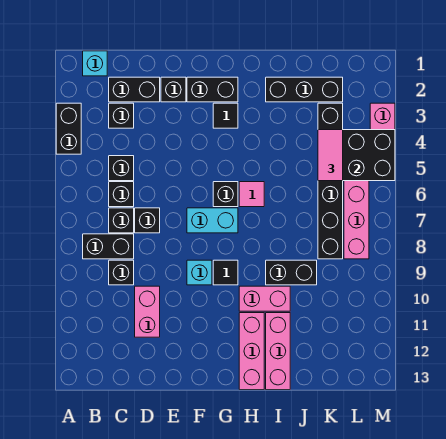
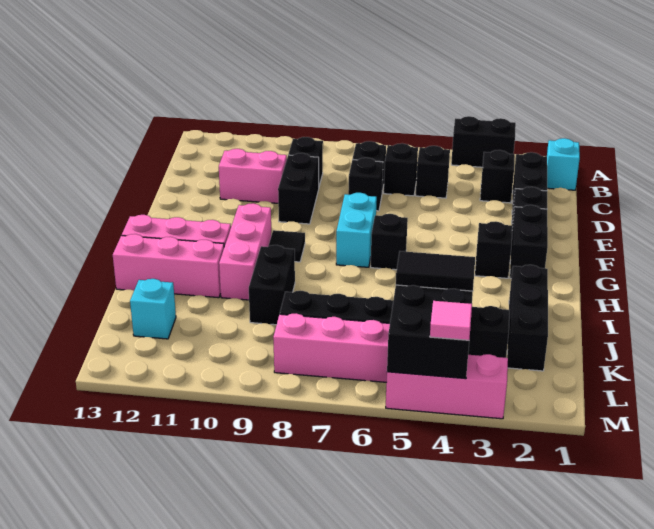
black 1x2 brick [83,234,134,259] -> black 1x2 brick moved to [278,153,319,224]
cyan 1x1 brick [187,260,212,285] -> cyan 1x1 brick moved to [130,279,176,339]
black 1x1 tile [213,103,238,128] -> black 1x1 brick [475,221,512,278]
pink 1x1 tile [239,182,264,207] -> pink 1x1 tile moved to [430,301,472,340]
pink 1x2 brick [239,286,290,311] -> pink 1x3 brick [219,203,271,300]
pink 1x2 tile [318,130,343,181] -> black 1x2 tile [396,251,475,291]

